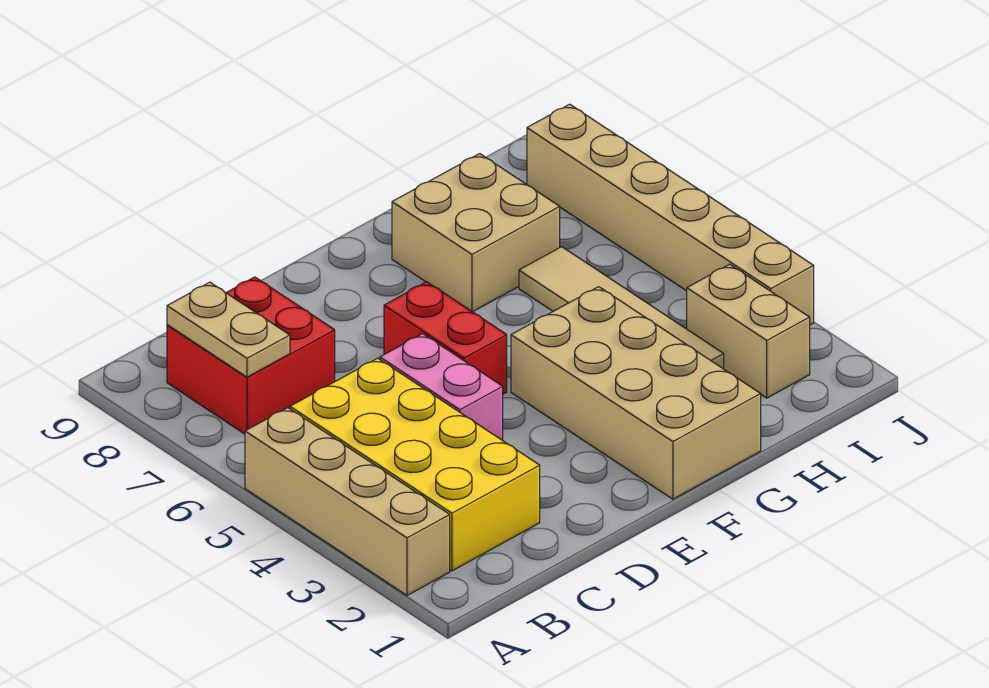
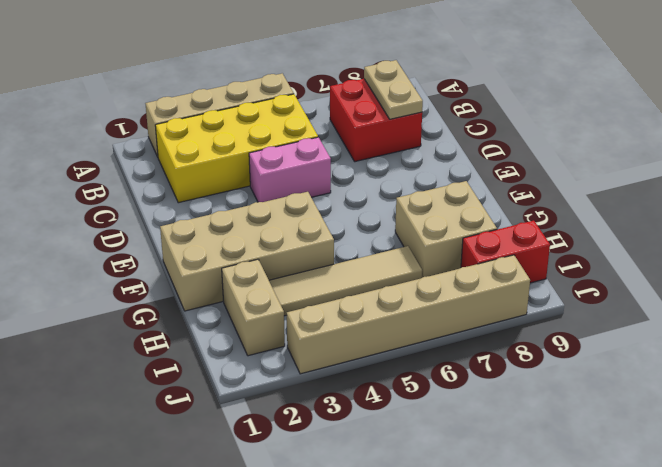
tan 1x2 plate [167,282,290,377] -> tan 1x2 plate turned to [364,60,423,119]
red 1x2 brick [384,282,507,394] -> red 1x2 brick moved to [461,221,550,283]
tan 1x2 brick [687,264,810,398] -> tan 1x2 brick turned to [222,259,285,356]

